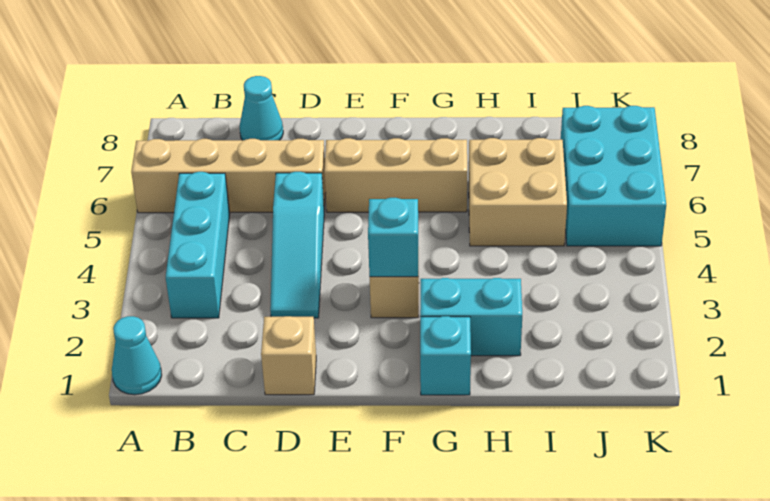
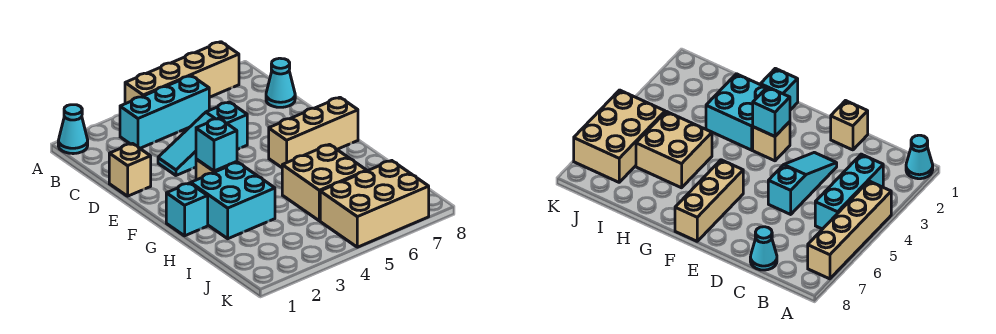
tan 1x4 brick [131,139,326,213] -> tan 1x4 brick turned to [125,42,239,104]
tan 1x3 brick [324,138,467,212] -> tan 1x3 brick turned to [269,97,358,167]
cyan 1x2 brick [420,278,522,356] -> cyan 2x2 brick [191,162,275,239]
cyan 2x3 brick [561,106,666,246] -> tan 2x3 brick [320,161,429,247]

